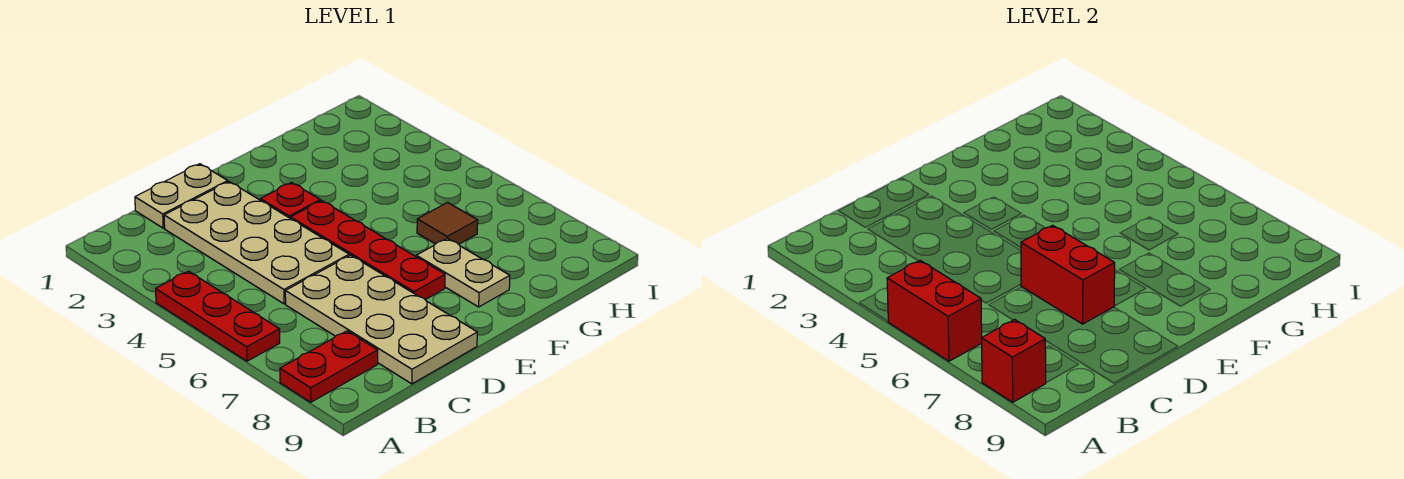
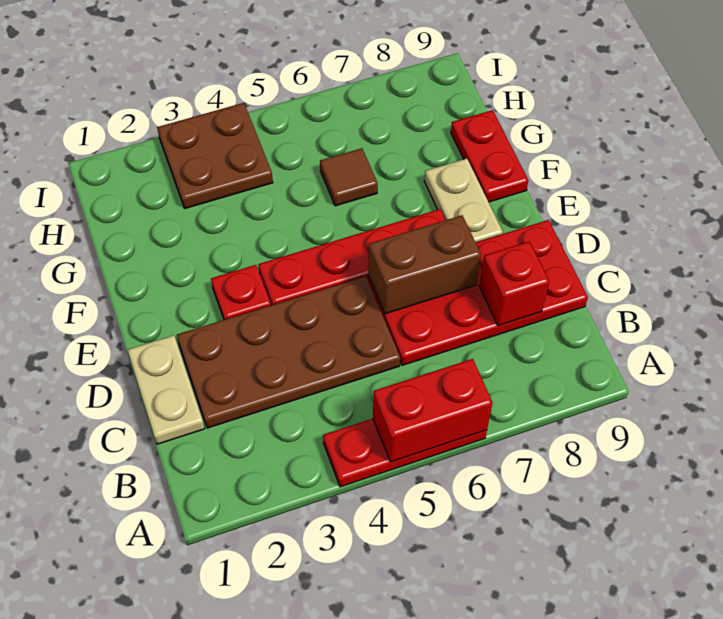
red 1x2 plate [280,331,378,402] -> red 1x2 plate moved to [451,110,528,202]
red 1x1 brick [982,320,1046,402] -> red 1x1 brick moved to [479,241,549,326]
tan 2x4 plate [164,182,349,304] -> brown 2x4 plate [177,276,400,428]
tan 2x4 plate [285,255,477,384] -> red 2x4 plate [368,220,588,365]
red 1x2 brick [1021,225,1115,324] -> brown 1x2 brick [368,215,481,314]
tan 1x2 plate [416,238,510,307] -> tan 1x2 plate turned to [424,159,503,242]
none -> brown 2x2 plate [157,103,273,209]

